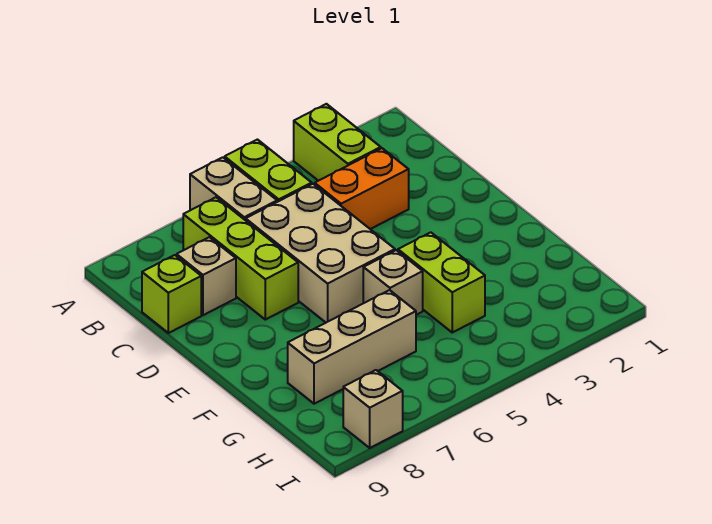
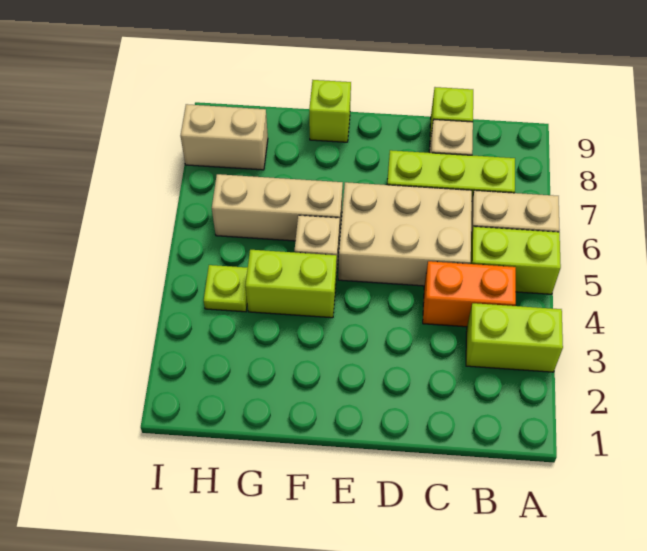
orange 1x2 brick [315,148,409,229] -> orange 1x2 brick turned to [423,261,516,327]
none -> lime 1x1 brick [309,80,351,142]
tan 1x3 brick [288,290,416,404] -> tan 1x3 brick turned to [212,174,343,241]
none -> lime 1x1 plate [204,265,248,312]
tan 1x1 brick [343,370,403,448] -> tan 1x2 brick [181,104,268,170]

